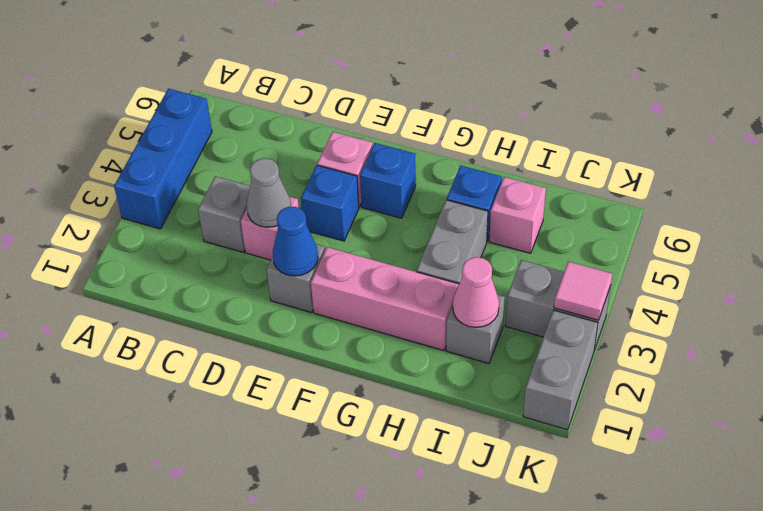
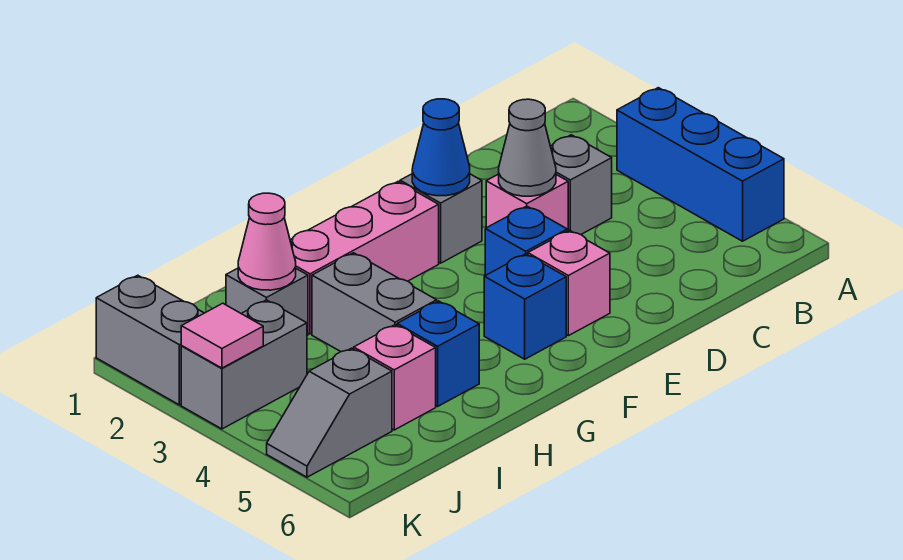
none -> grey 1x2 slope [267,348,392,477]

